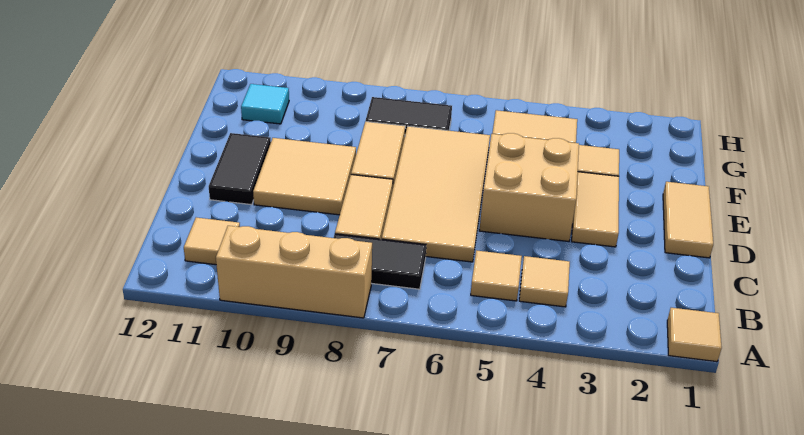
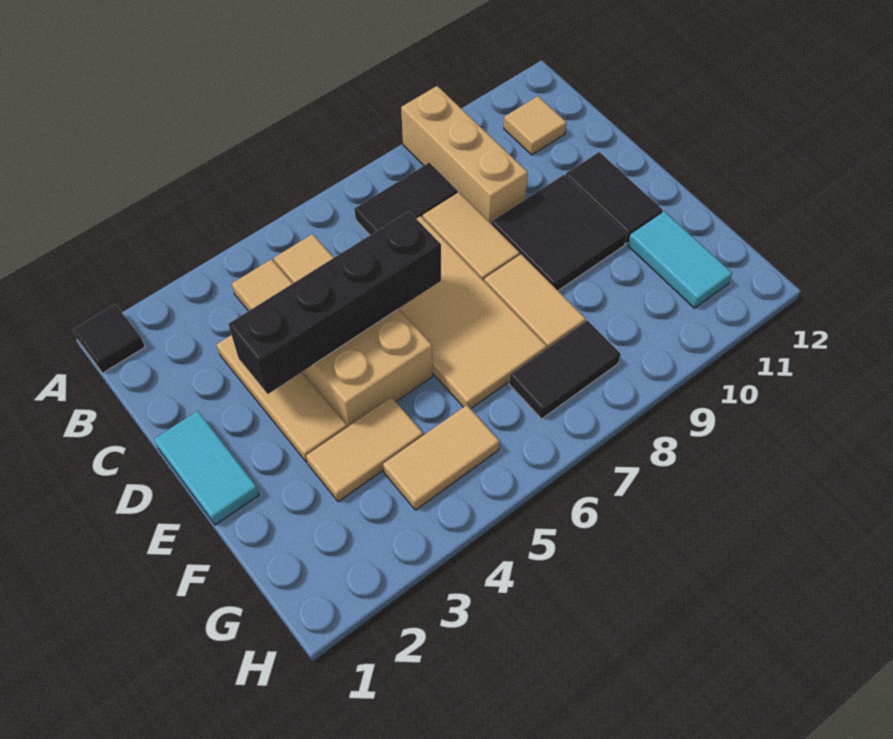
tan 1x1 tile [667,308,722,362] -> black 1x1 tile [73,304,145,373]
tan 1x3 brick [216,226,372,318] -> tan 1x3 brick turned to [401,86,528,223]
tan 1x2 tile [663,182,713,258] -> cyan 1x2 tile [154,411,259,525]
tan 1x2 tile [572,172,619,247] -> tan 1x3 tile [216,335,347,462]
none -> black 1x4 brick [228,211,441,394]
tan 2x2 tile [253,138,356,215] -> black 2x2 tile [491,175,627,291]
cyan 1x1 tile [241,84,289,124] -> cyan 1x2 tile [628,211,732,308]

